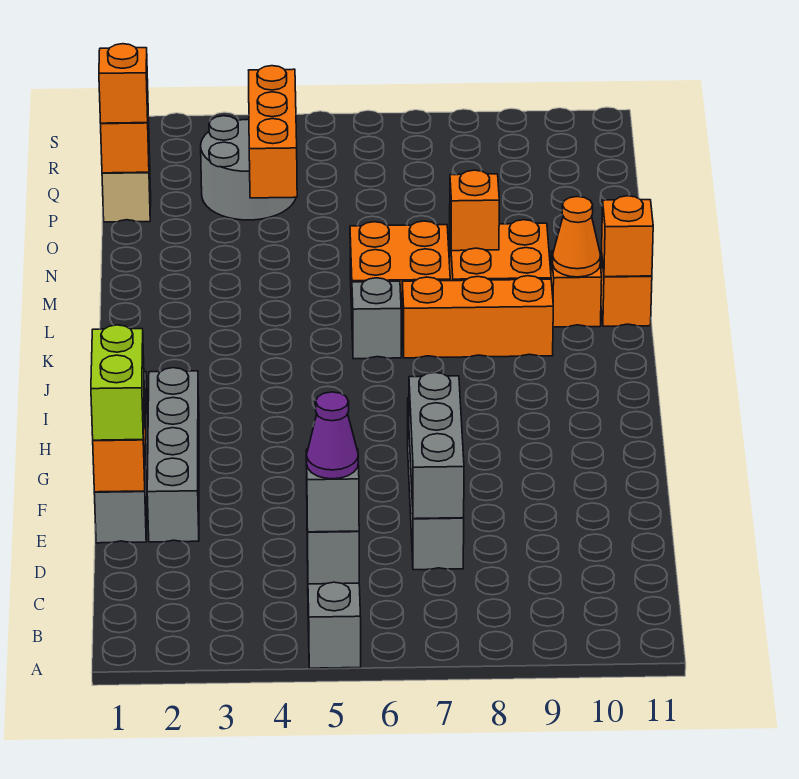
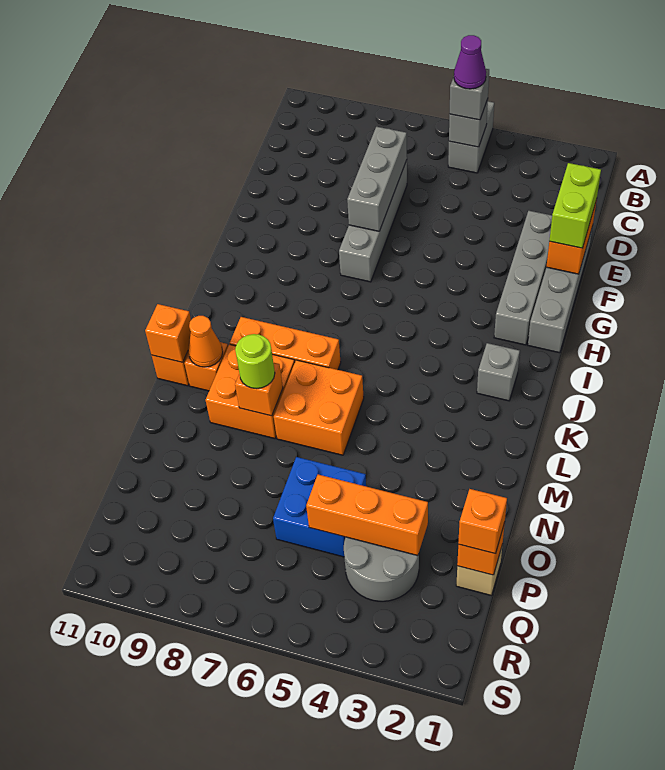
grey 1x1 brick [352,278,401,359] -> grey 1x1 brick moved to [477,343,520,401]
none -> lime 1x1 round brick [235,334,275,389]
orange 1x3 brick [249,66,297,198] -> orange 1x3 brick turned to [306,475,428,556]
none -> blue 2x2 brick [273,457,366,557]

